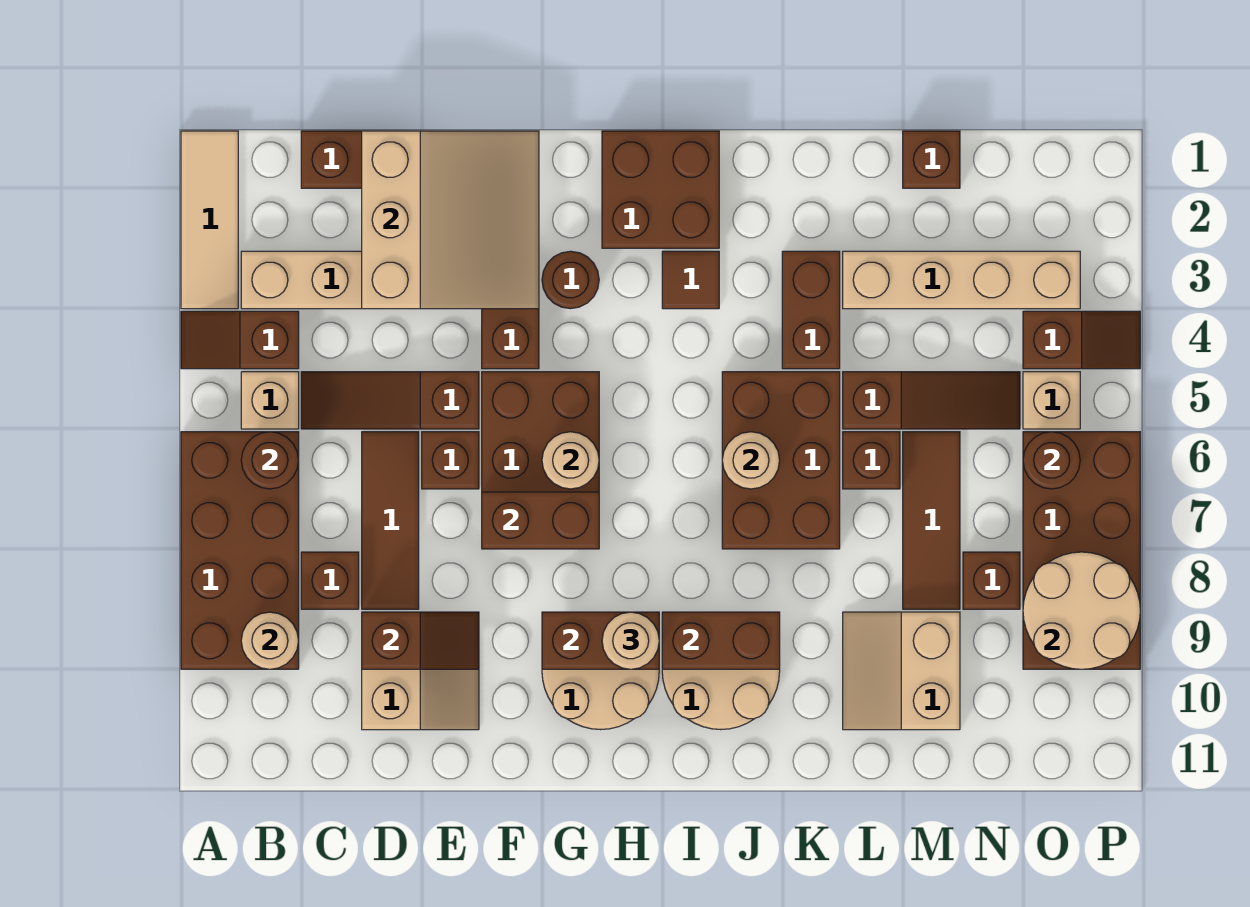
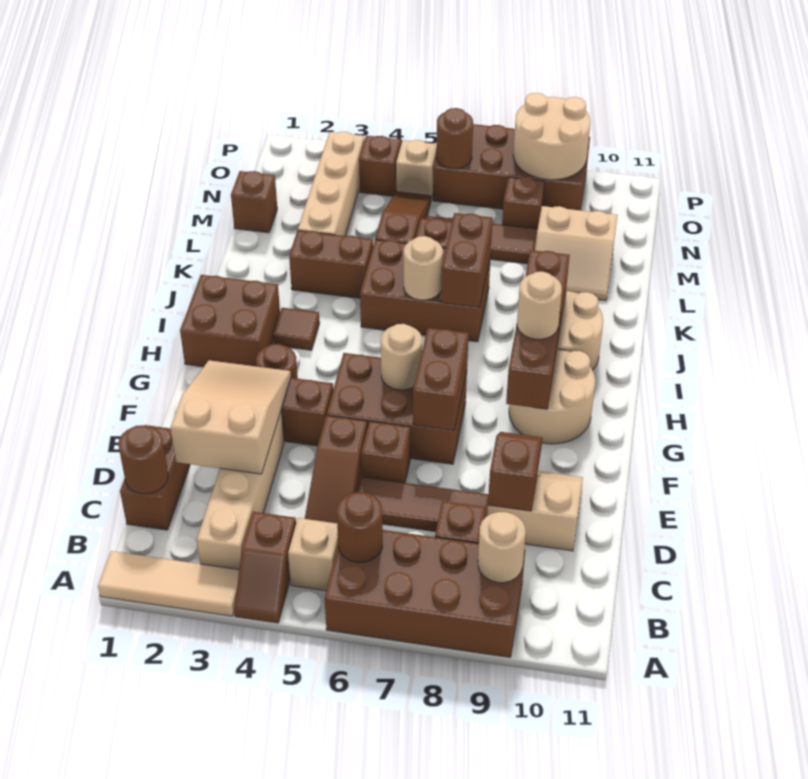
none -> brown 1x1 round brick [118,425,168,494]
tan 3x3 slope [362,131,539,309] -> tan 2x3 slope [171,360,291,474]
none -> brown 1x2 brick [441,213,493,307]

